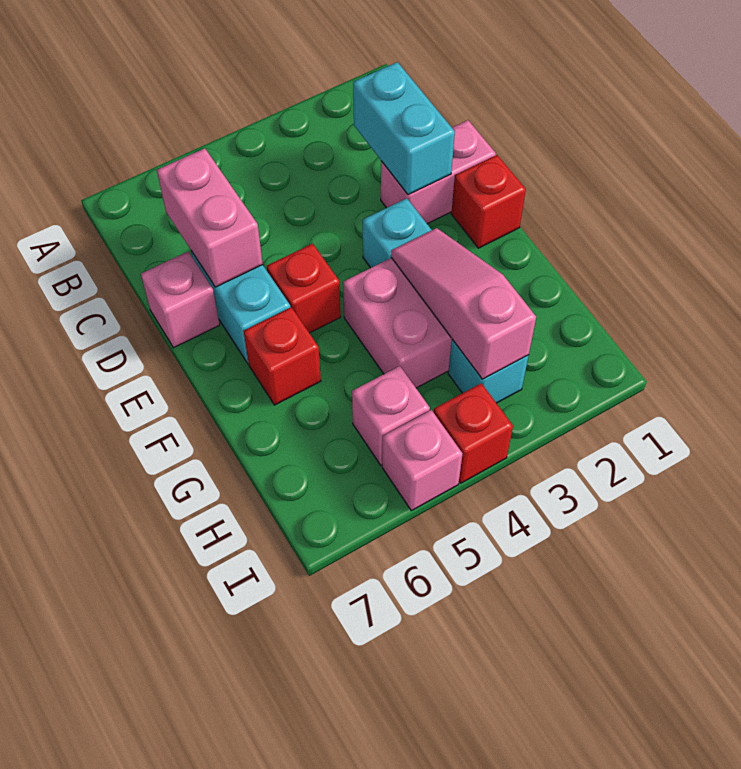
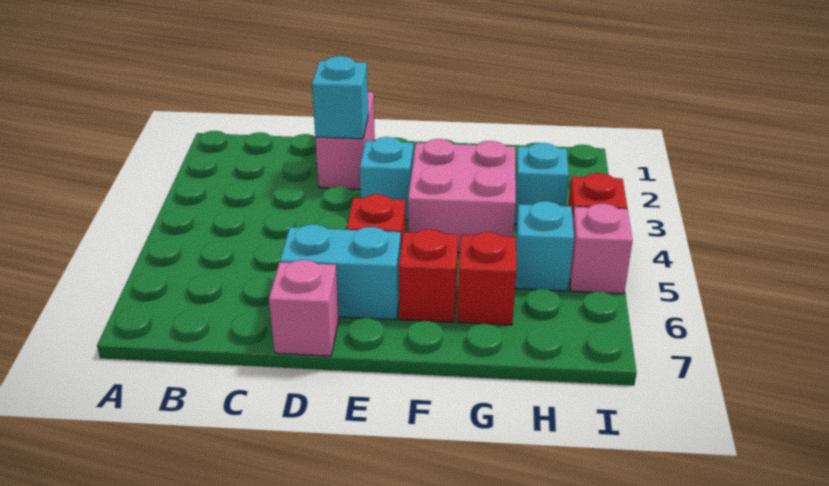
cyan 1x2 brick [353,62,455,195] -> cyan 1x1 brick [312,56,368,139]
pink 1x2 brick [157,148,263,287] -> none
red 1x1 brick [451,155,526,248] -> red 1x1 brick moved to [457,232,516,325]
pink 1x3 slope [391,228,536,379] -> none
pink 1x1 brick [352,366,430,465] -> cyan 1x1 brick [515,201,574,291]

